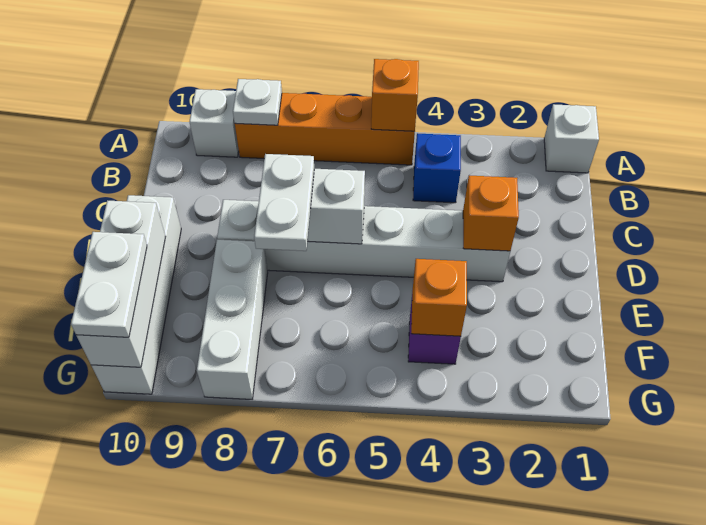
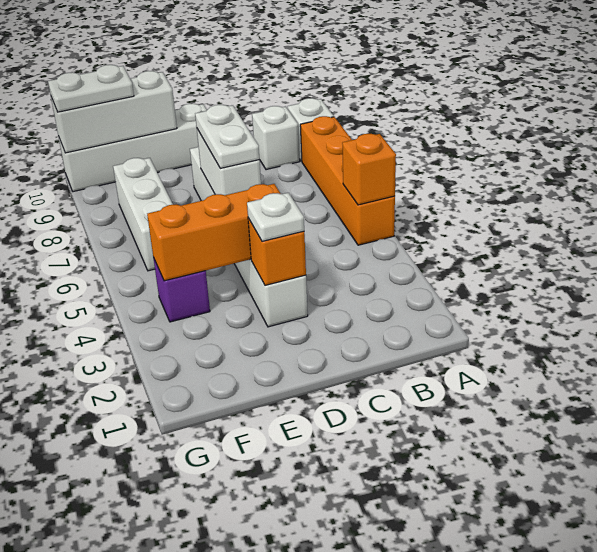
white 1x1 brick [544,104,599,173] -> white 1x1 brick moved to [252,106,300,170]
white 1x1 plate [233,79,282,125] -> white 1x1 plate moved to [247,193,304,241]
blue 1x1 brick [413,133,461,203] -> none
white 1x2 plate [254,154,314,251] -> white 1x2 plate turned to [195,105,259,168]
white 1x3 brick [197,240,268,399] -> white 1x3 brick turned to [113,158,173,271]
orange 1x1 brick [411,259,467,336] -> orange 1x3 brick [147,184,281,281]

